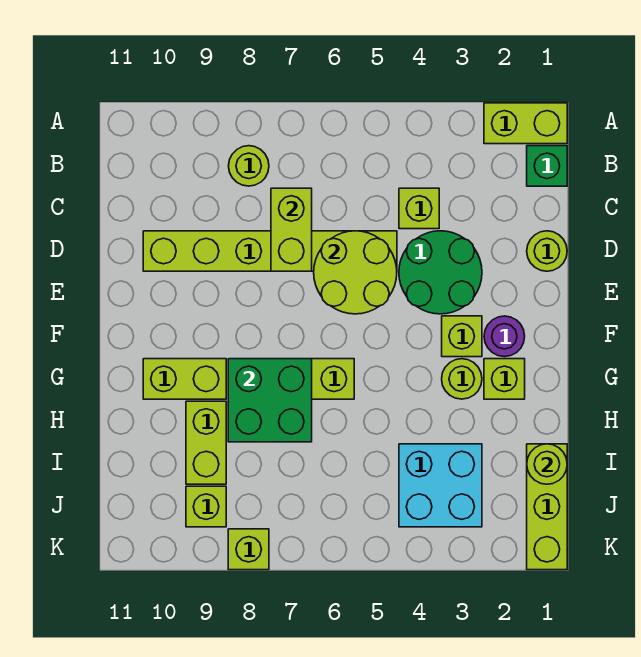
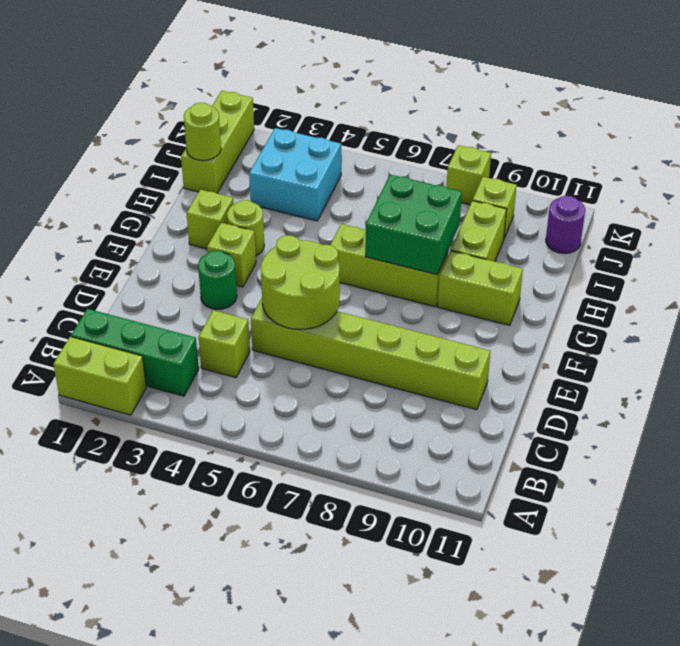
green 1x1 brick [527,146,567,186] -> green 1x3 brick [71,309,199,396]
lime 1x1 round brick [229,146,269,186] -> none
lime 1x2 brick [271,188,312,271] -> none
lime 1x1 round brick [527,231,567,271] -> none
green 2x2 round brick [399,231,482,314] -> green 1x1 round brick [198,251,237,310]
purple 1x1 round brick [484,316,525,357] -> purple 1x1 round brick moved to [546,196,585,253]

